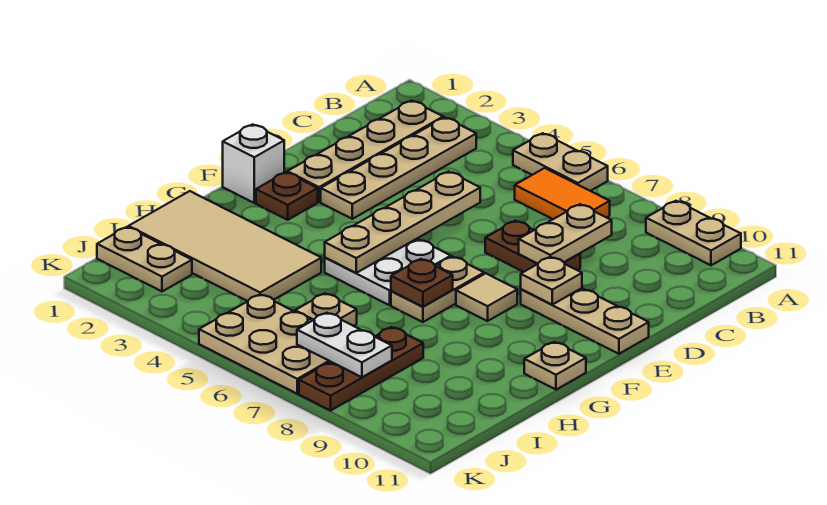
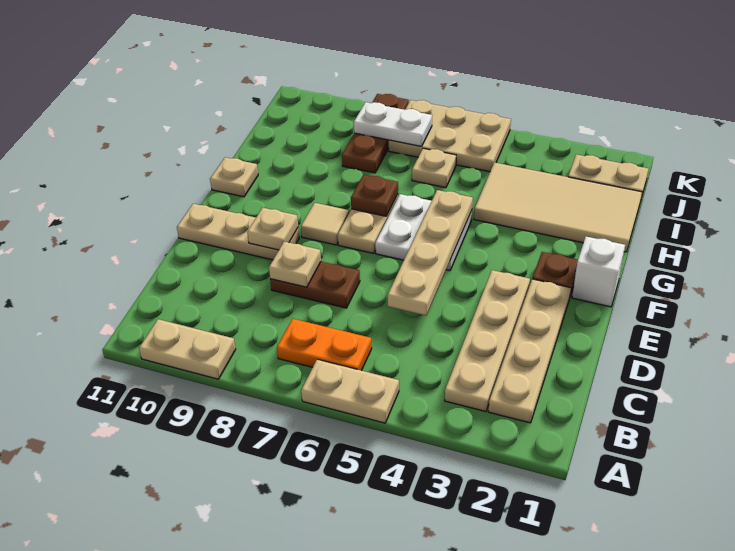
orange 1x2 tile [515,168,610,219] -> orange 1x2 plate [277,319,372,370]
tan 1x2 plate [519,204,612,264] -> tan 1x1 plate [269,242,321,287]

